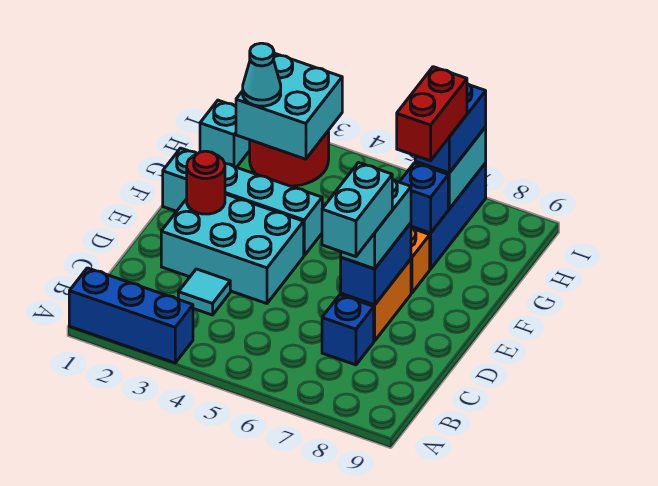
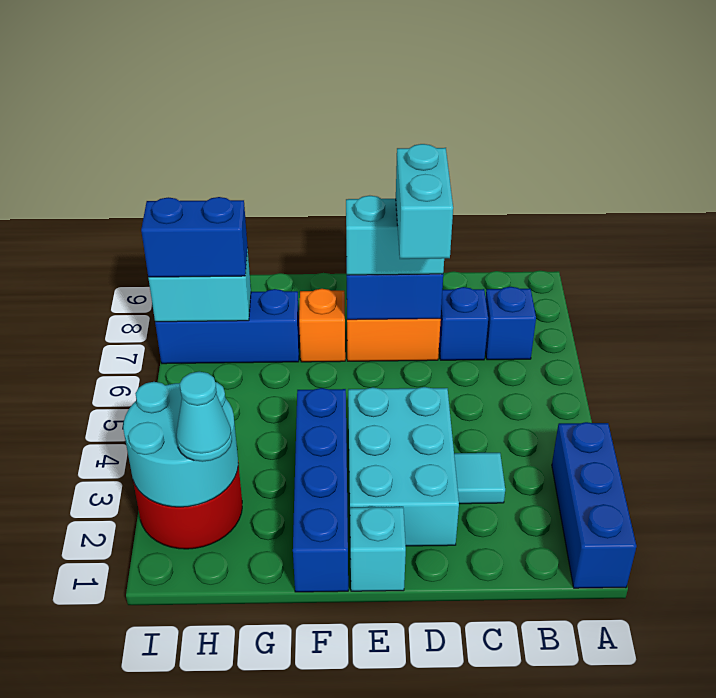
cyan 1x2 brick [322,163,392,257] -> cyan 1x2 brick turned to [396,144,453,259]
red 1x1 round brick [187,151,225,214] -> none
cyan 1x4 brick [163,148,322,255] -> blue 1x4 brick [293,388,348,592]
blue 1x1 brick [400,163,448,233] -> blue 1x1 brick moved to [485,287,536,360]
red 1x2 brick [397,67,467,161] -> none
cyan 1x1 brick [200,100,250,167] -> cyan 1x1 brick moved to [350,507,406,591]
cyan 2x2 brick [236,53,342,159] -> cyan 2x2 round brick [123,382,238,507]

